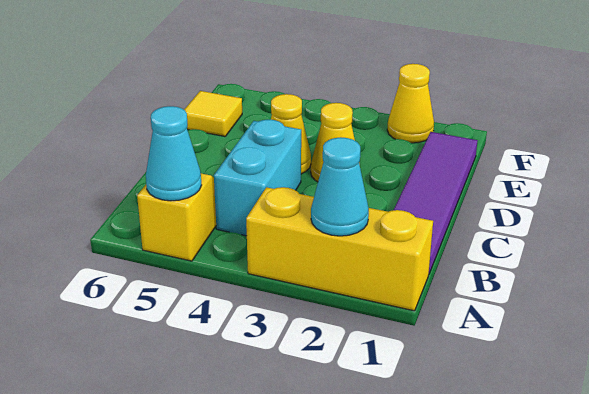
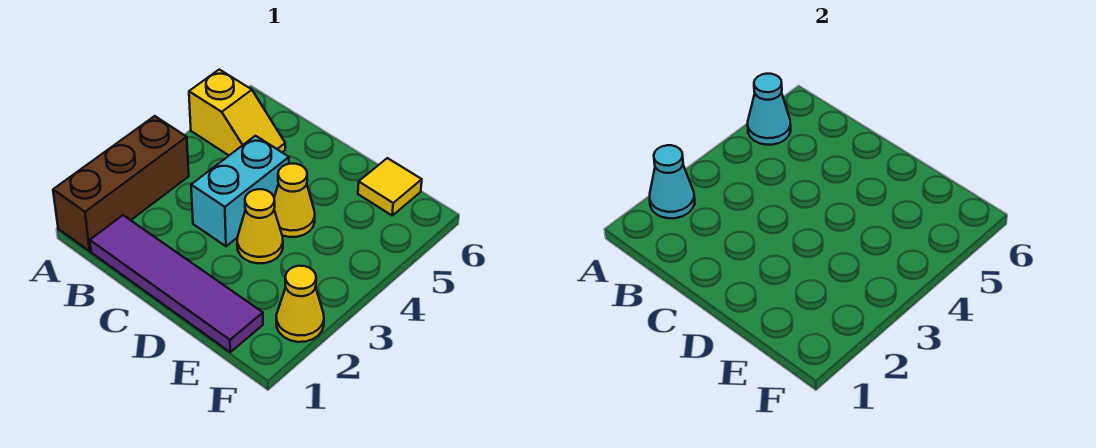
yellow 1x3 brick [246,187,433,311] -> brown 1x3 brick [53,116,189,251]
cyan 1x2 brick [214,119,301,236] -> cyan 1x2 brick turned to [191,136,289,246]

